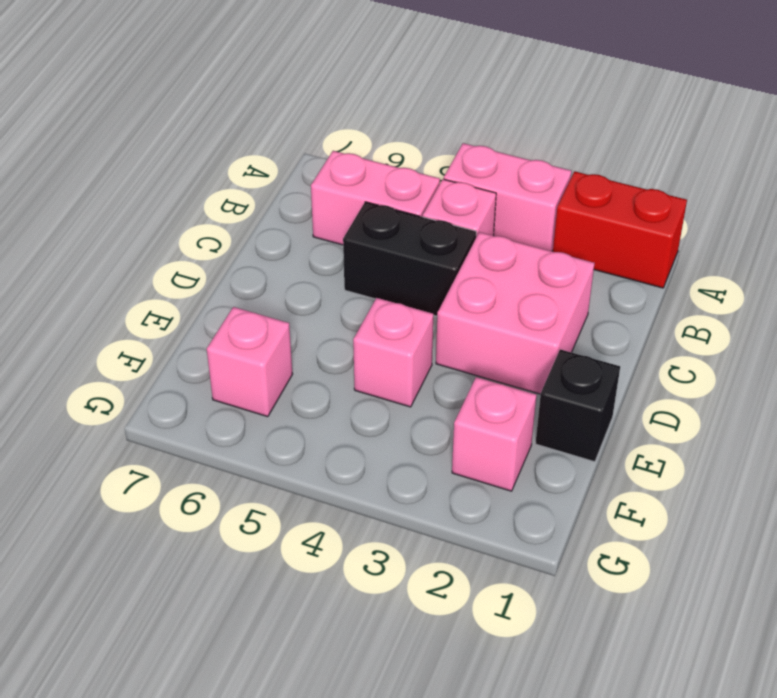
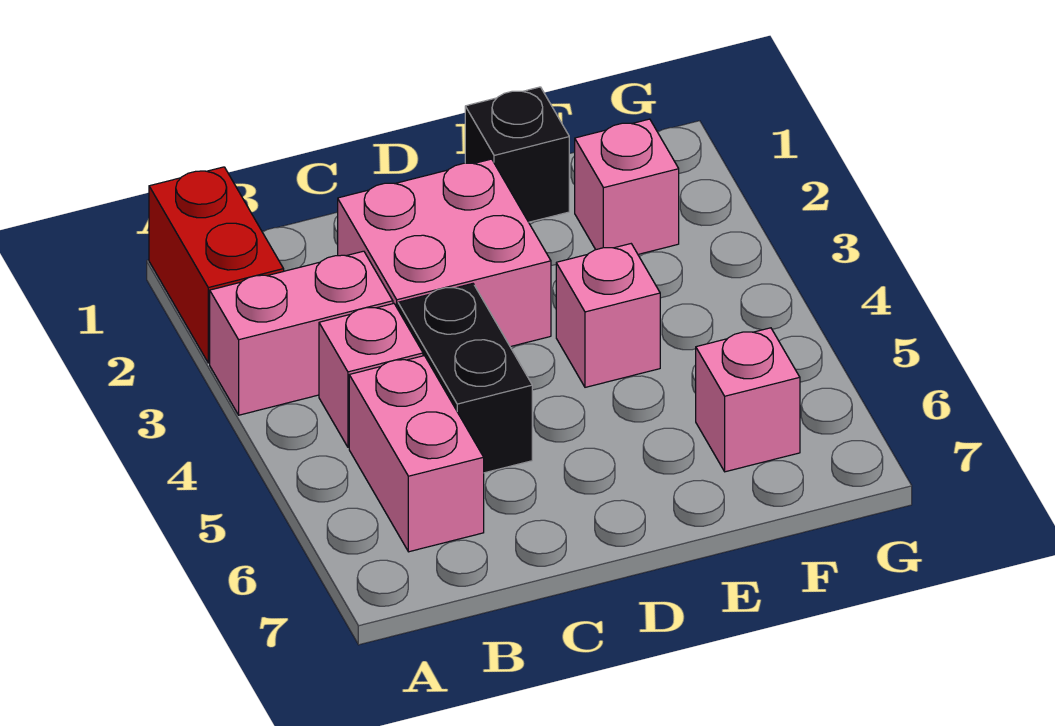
pink 1x2 brick [444,143,571,251] -> pink 1x2 brick turned to [210,251,393,415]

